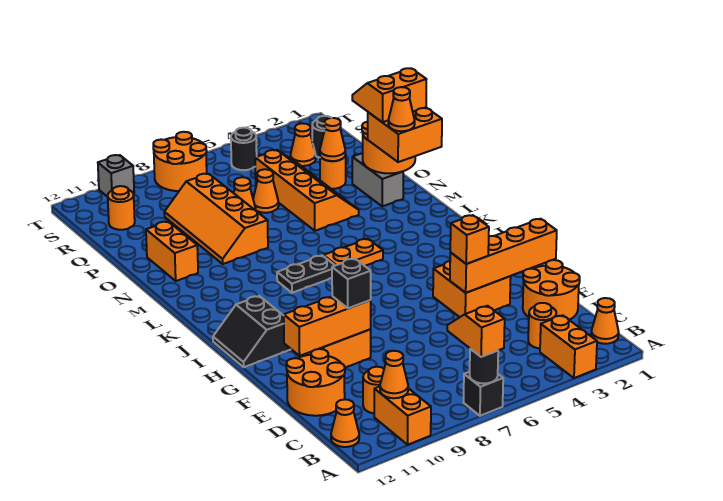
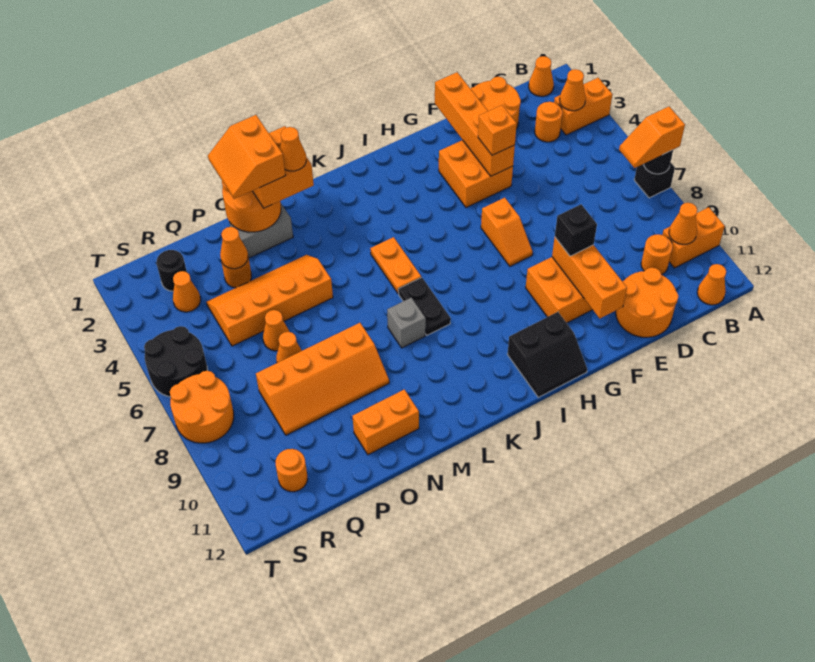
none -> orange 1x1 cone [560,69,586,111]
none -> orange 1x2 slope [481,198,533,266]
black 1x1 round brick [231,128,257,170] -> black 2x2 round brick [144,326,208,397]
grey 1x1 brick [98,155,134,197] -> grey 1x1 brick moved to [387,298,426,348]

